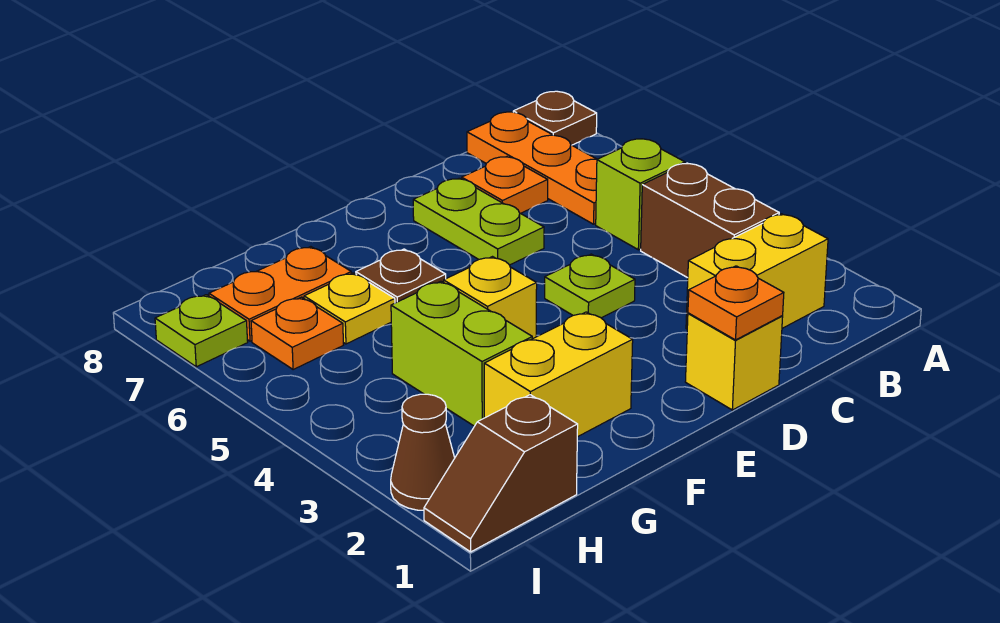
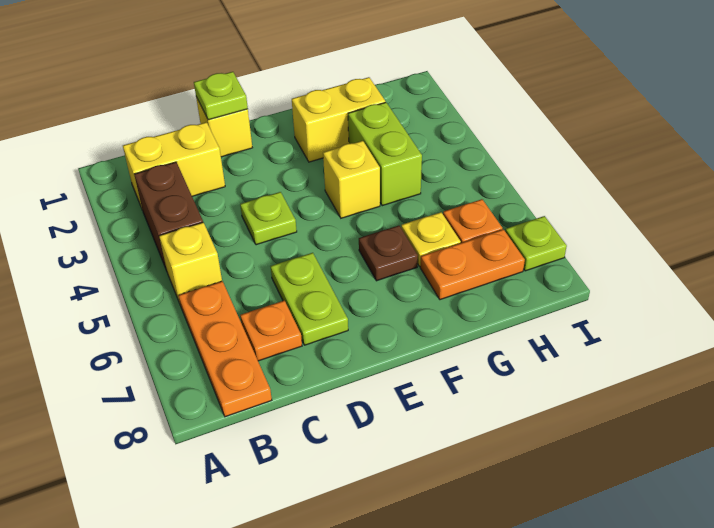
brown 1x1 plate [513,91,597,145] -> none
lime 1x1 brick [596,139,685,250] -> yellow 1x1 brick [159,222,222,304]
orange 1x1 plate [688,266,784,340] -> lime 1x1 plate [194,72,248,120]
brown 1x2 slope [424,395,578,552] -> none
brown 1x1 cone [391,394,455,510] -> none

